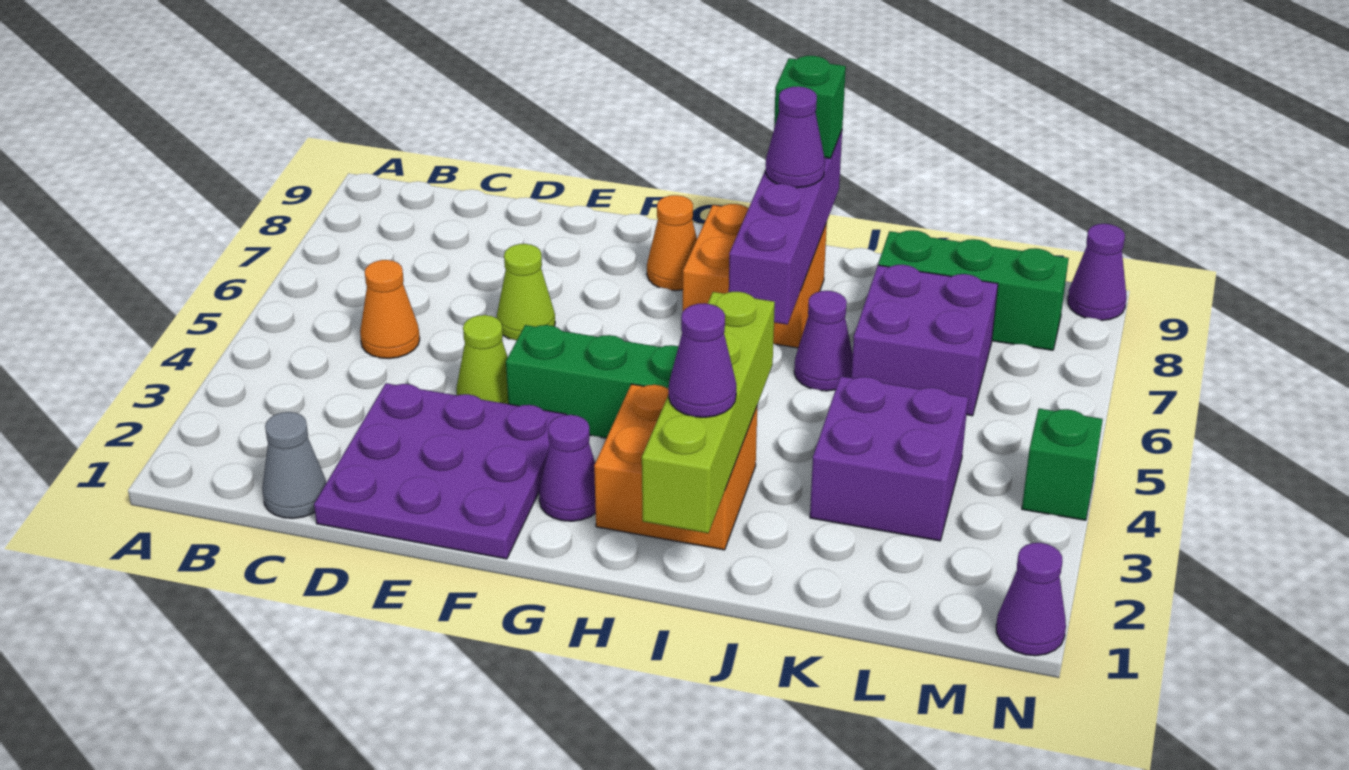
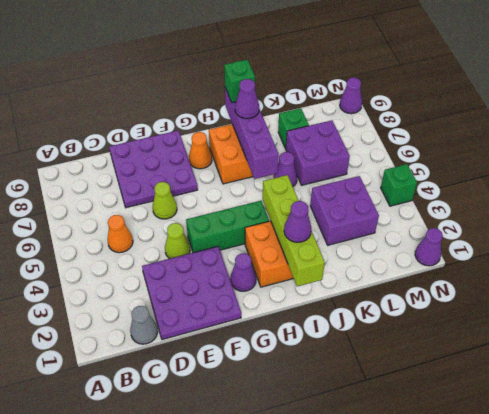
none -> purple 3x3 plate [109,130,198,208]
green 1x3 brick [878,230,1069,350] -> green 1x1 brick [278,108,309,149]

